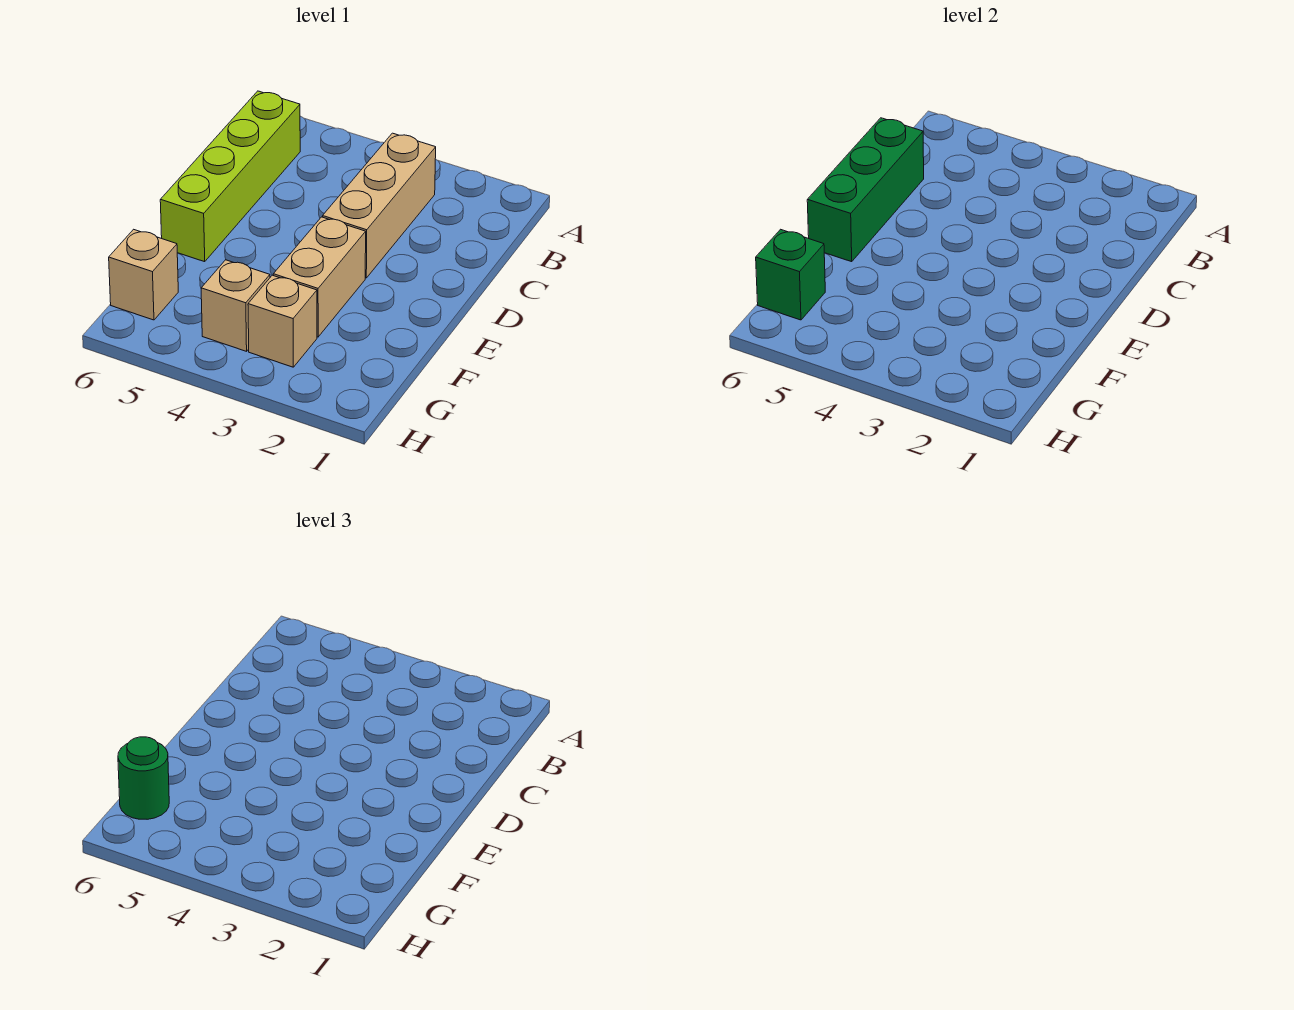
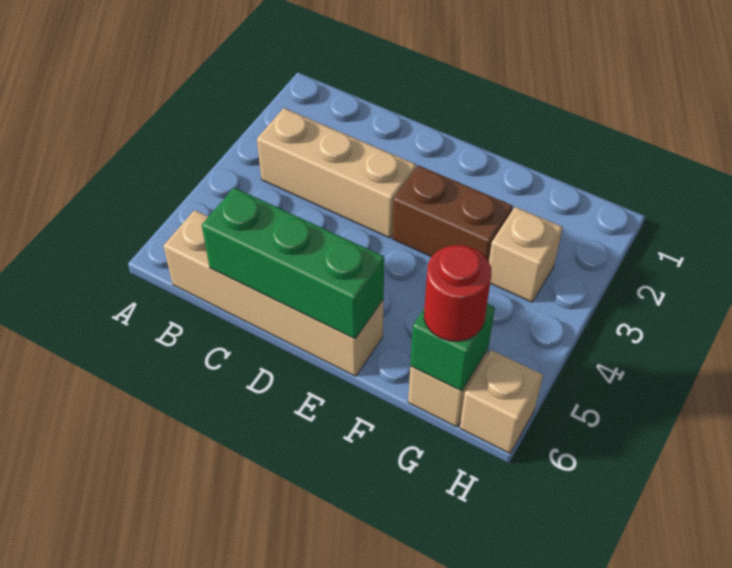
lime 1x4 brick [160,91,300,262] -> tan 1x4 brick [164,210,384,376]
tan 1x2 brick [273,217,366,337] -> brown 1x2 brick [392,166,512,261]
tan 1x1 brick [201,260,270,351] -> tan 1x1 brick moved to [460,350,543,453]
green 1x1 round brick [118,737,169,819] -> red 1x1 round brick [424,245,491,341]

